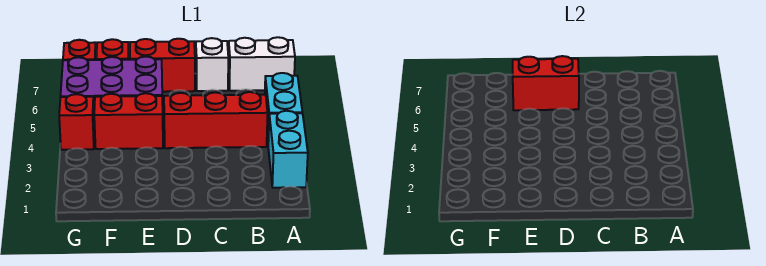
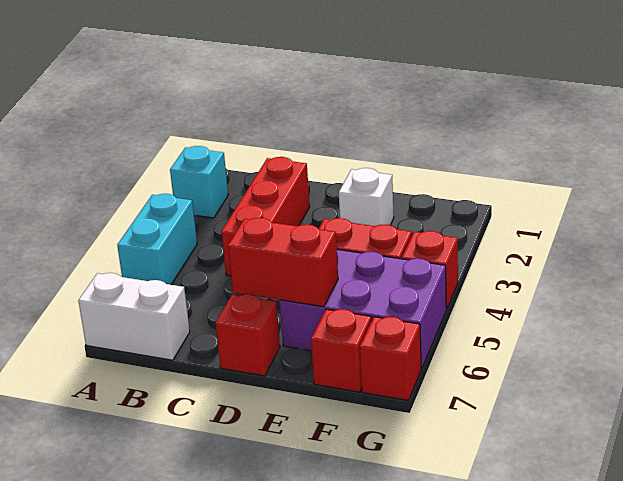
cyan 1x2 brick [268,111,308,188] -> cyan 1x1 brick [170,146,228,218]
red 1x3 brick [164,92,268,148] -> red 1x3 brick turned to [222,157,310,276]
white 1x1 brick [196,38,228,91] -> white 1x1 brick moved to [339,168,394,226]
red 1x2 brick [130,39,195,92] -> red 1x1 brick [216,294,280,376]

